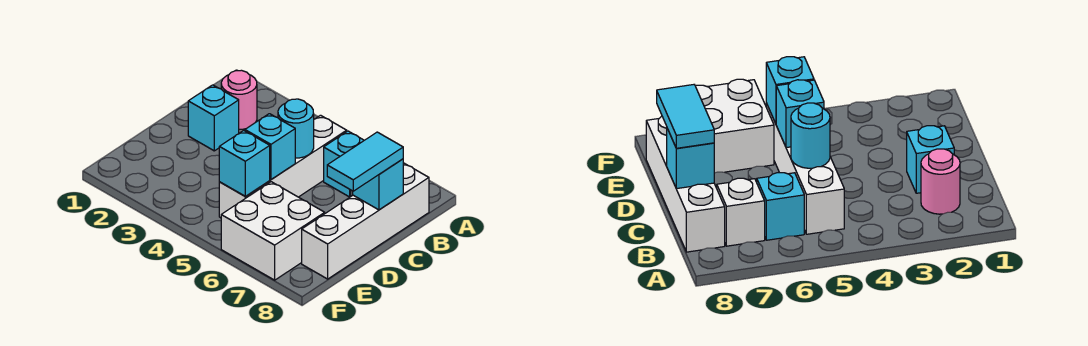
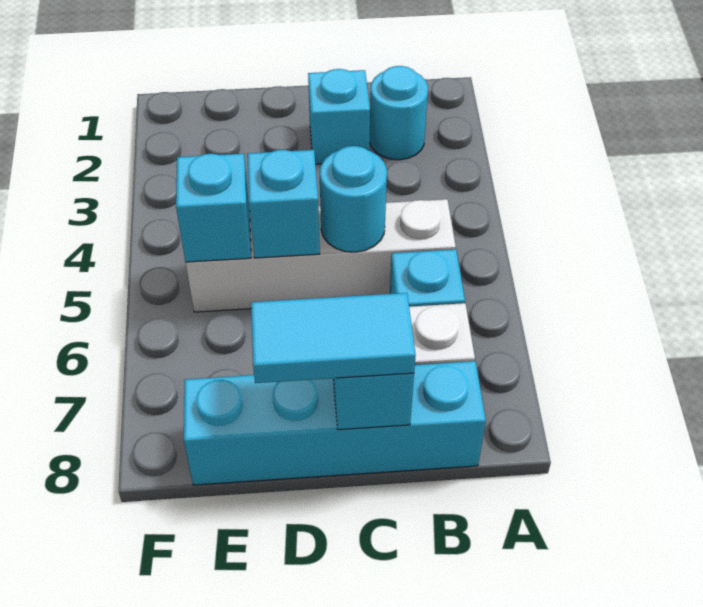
pink 1x1 round brick [221,70,257,129] -> cyan 1x1 round brick [370,66,428,160]
white 1x4 brick [302,163,429,279] -> cyan 1x4 brick [184,361,486,485]
white 2x2 brick [221,182,325,280] -> none

